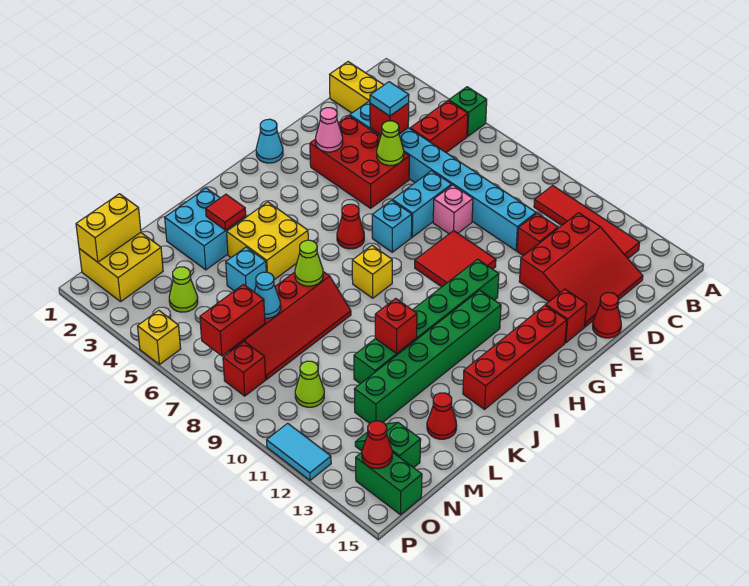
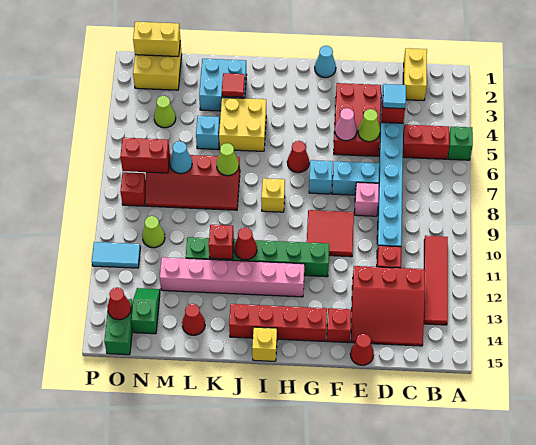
pink 1x1 cone [316,108,343,152] -> pink 1x1 cone moved to [335,108,357,141]
green 1x6 brick [354,290,501,423] -> pink 1x6 brick [160,257,305,297]
none -> red 1x1 cone [234,227,257,260]
yellow 1x1 brick [138,310,181,365] -> yellow 1x1 brick moved to [252,327,277,361]
cyan 1x2 tile [267,423,331,480] -> cyan 1x2 tile turned to [92,242,140,268]

